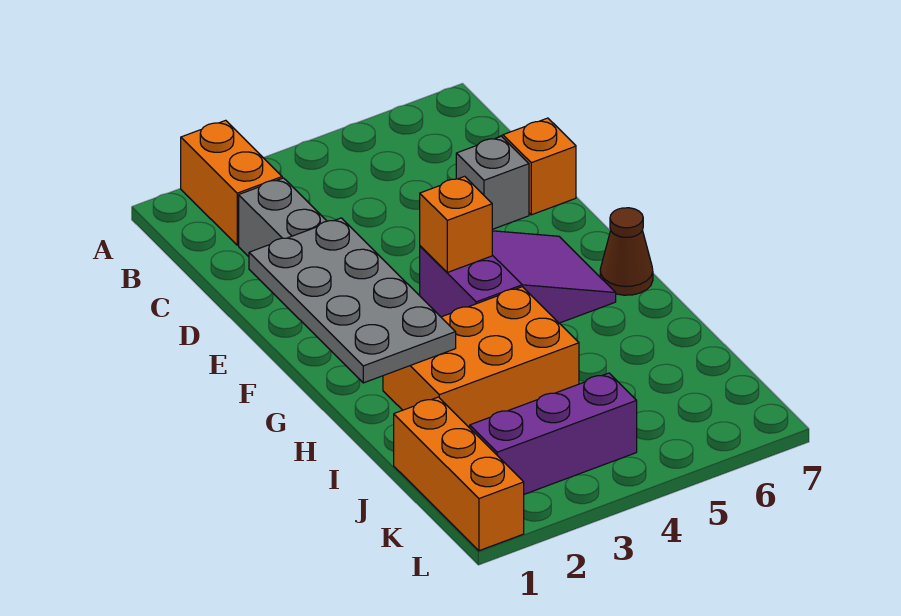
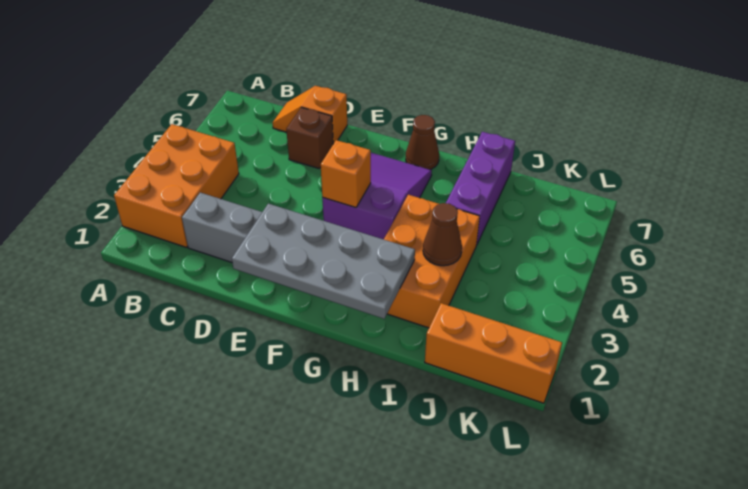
orange 1x2 brick [181,120,282,245] -> orange 2x3 brick [114,124,239,247]
grey 1x1 brick [456,136,529,229] -> brown 1x1 brick [286,107,333,169]
none -> brown 1x1 cone [423,203,462,266]
purple 1x3 brick [470,373,637,494] -> purple 1x3 brick moved to [446,132,515,244]

